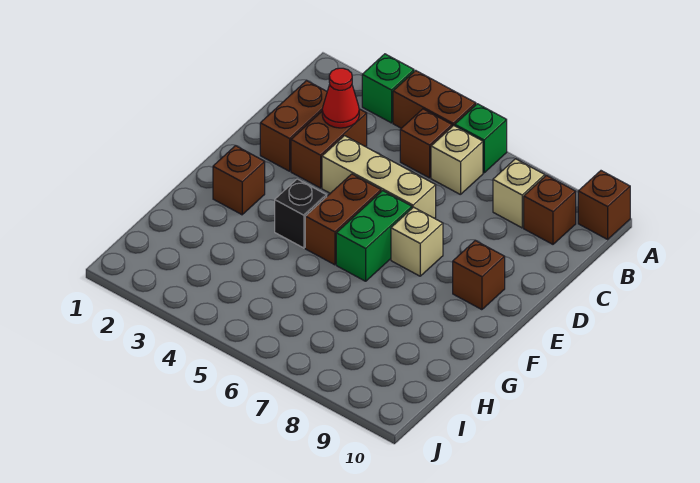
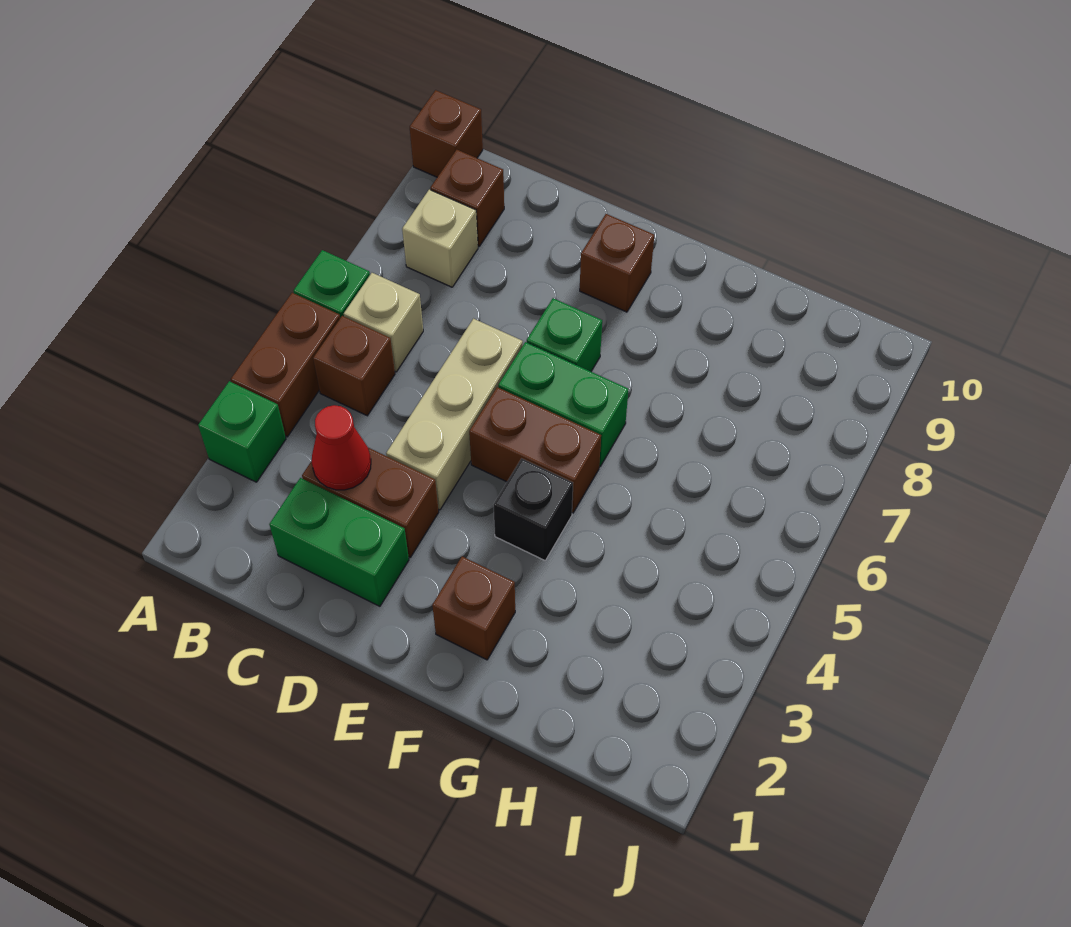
brown 1x2 brick [260,80,327,171] -> green 1x2 brick [269,478,409,606]
tan 1x1 brick [391,207,443,276] -> green 1x1 brick [527,298,602,371]

